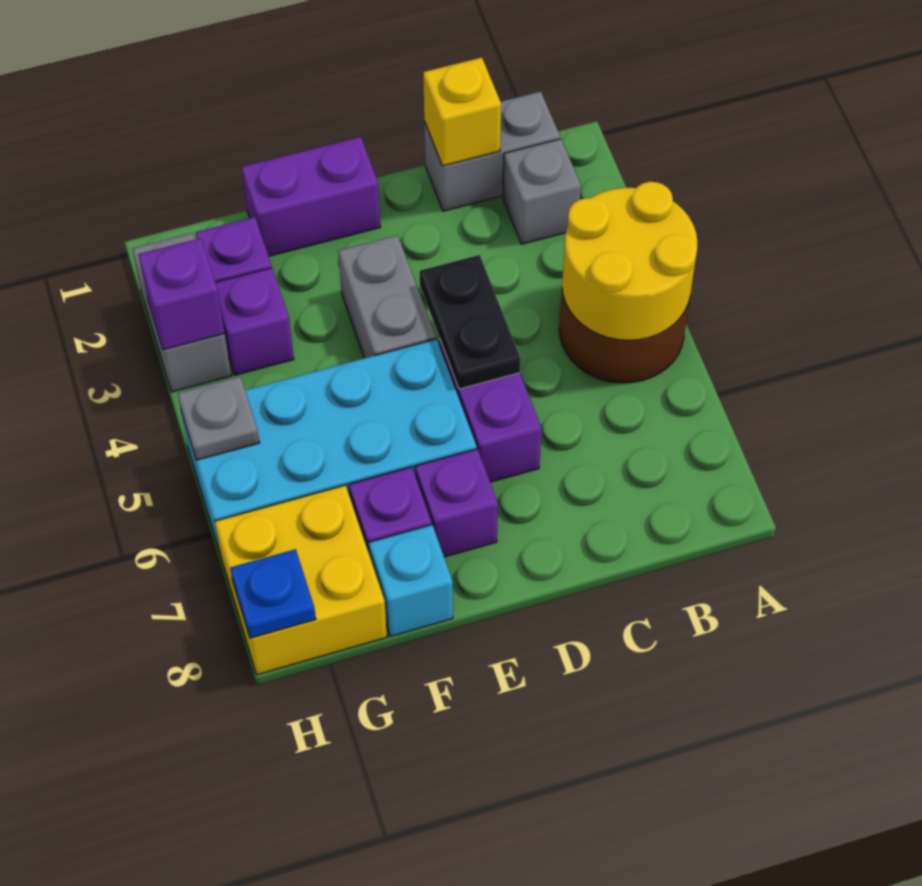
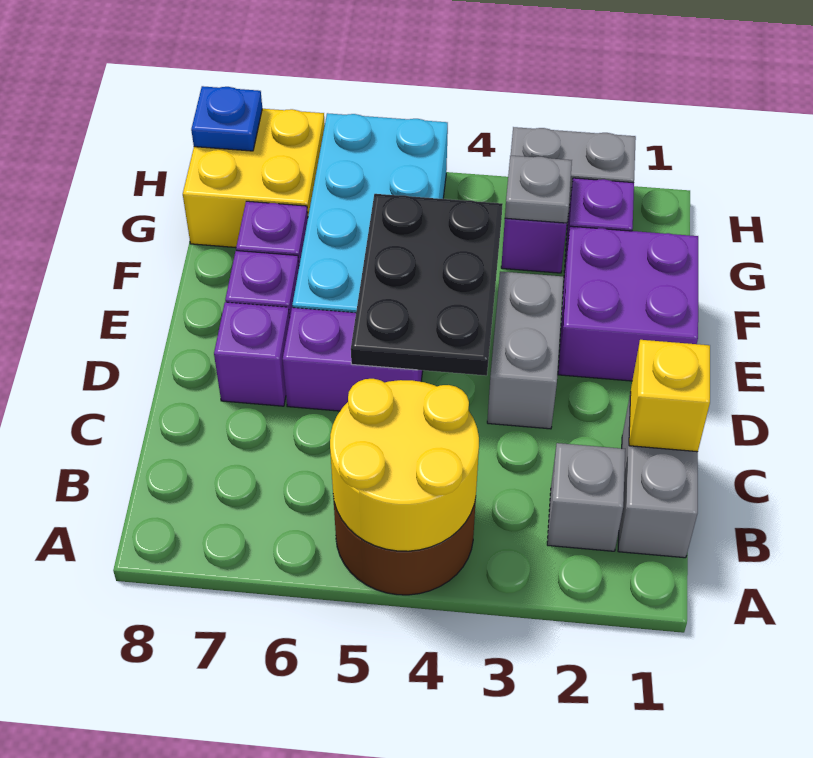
black 1x2 plate [420,255,521,389] -> black 2x3 plate [351,194,503,376]
purple 1x2 brick [242,137,380,256] -> purple 2x2 brick [558,226,698,381]
grey 1x2 brick [338,235,436,358] -> grey 1x2 brick turned to [487,272,564,429]
cyan 1x1 brick [369,525,453,637] -> none
purple 1x1 brick [138,238,225,350] -> purple 1x1 brick moved to [214,302,290,406]
grey 1x1 plate [177,377,259,460] -> grey 1x1 plate moved to [505,155,572,223]

